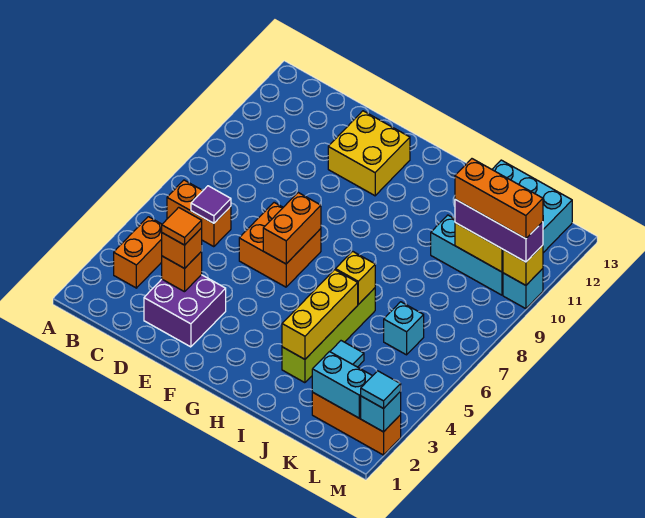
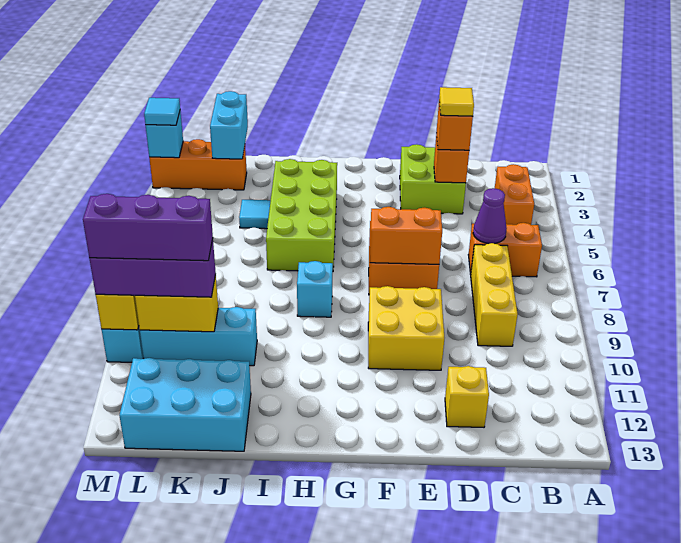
purple 1x1 tile [191,186,231,223] -> purple 1x1 cone [473,188,507,243]
purple 2x2 brick [144,275,226,347] -> lime 2x2 brick [400,144,466,214]
orange 1x1 tile [162,207,202,245] -> yellow 1x1 tile [439,87,474,116]
yellow 2x2 brick [328,111,410,196] -> yellow 2x2 brick moved to [368,286,444,370]
orange 1x2 brick [263,193,321,264] -> orange 1x2 brick turned to [370,207,442,264]
lime 1x4 brick [282,288,375,383] -> lime 2x4 brick [266,159,337,271]
yellow 1x3 brick [282,270,358,359] -> yellow 1x3 brick moved to [471,243,518,346]
yellow 1x1 brick [336,251,375,305] -> yellow 1x1 brick moved to [445,366,489,427]
cyan 1x2 brick [312,352,372,418] -> cyan 1x2 brick turned to [210,91,248,159]
cyan 1x1 brick [384,302,424,355] -> cyan 1x1 brick moved to [297,261,333,317]
orange 1x3 brick [455,159,543,239] -> purple 1x3 brick [83,194,213,261]

